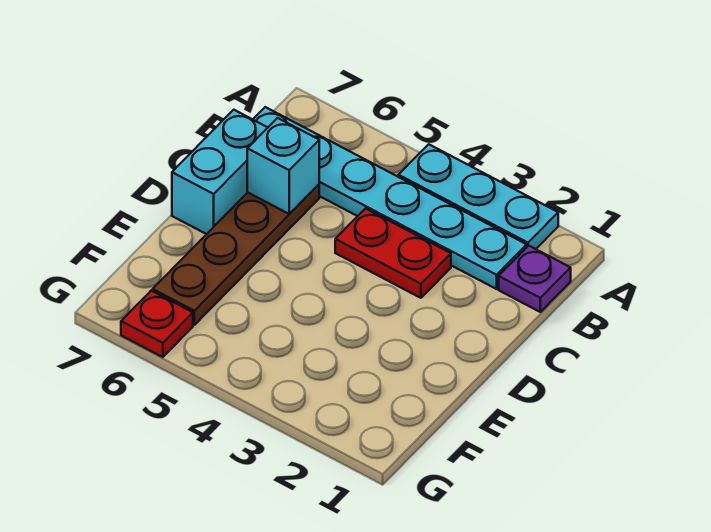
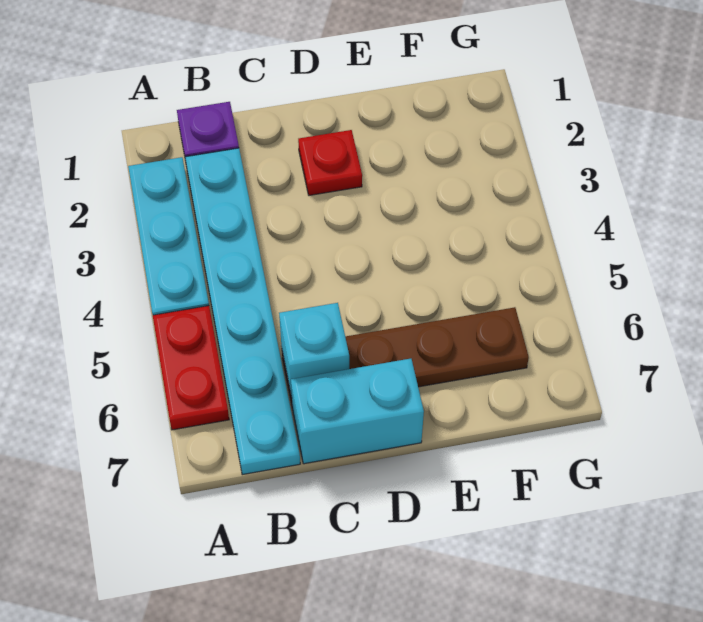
red 1x2 plate [335,209,451,298] -> red 1x2 plate moved to [153,306,229,430]
red 1x1 plate [121,291,193,357] -> red 1x1 plate moved to [298,130,362,195]

